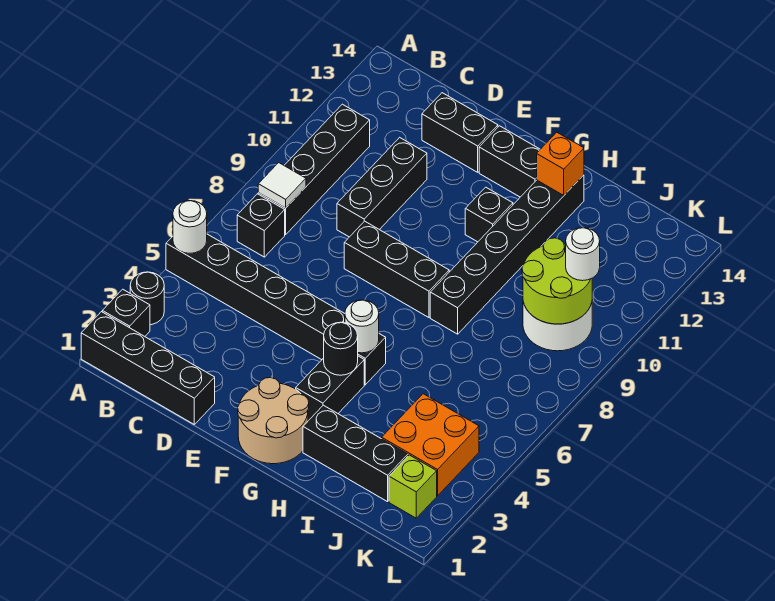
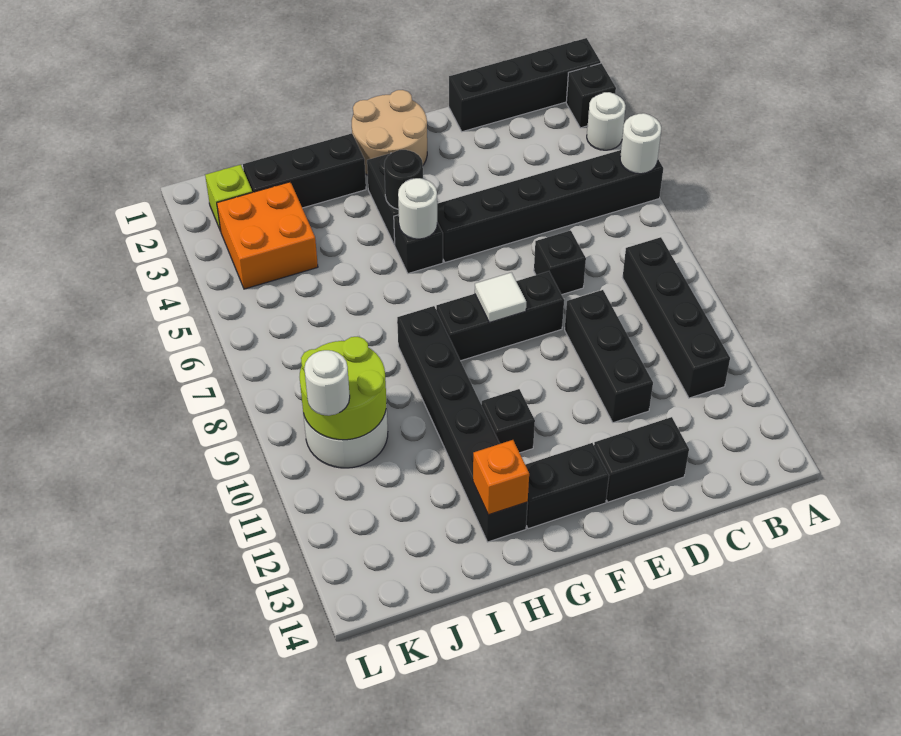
black 1x1 round brick [130,272,164,325] -> white 1x1 round brick [587,92,626,150]
black 1x1 brick [237,194,285,257] -> black 1x1 brick moved to [534,230,586,295]
white 1x1 tile [258,163,306,208] -> white 1x1 tile moved to [475,273,526,323]

